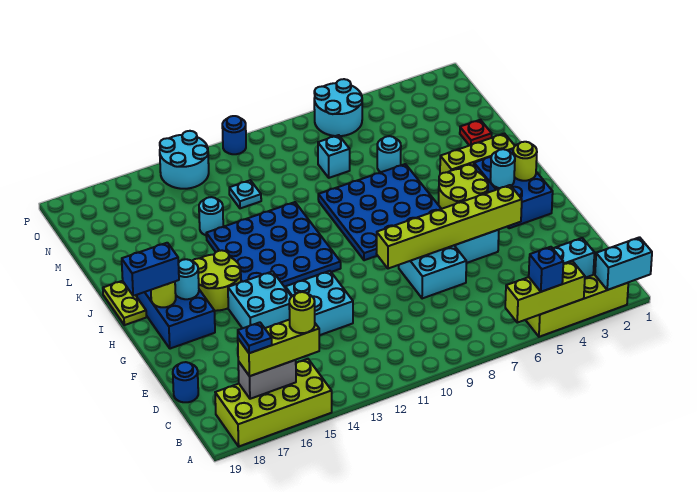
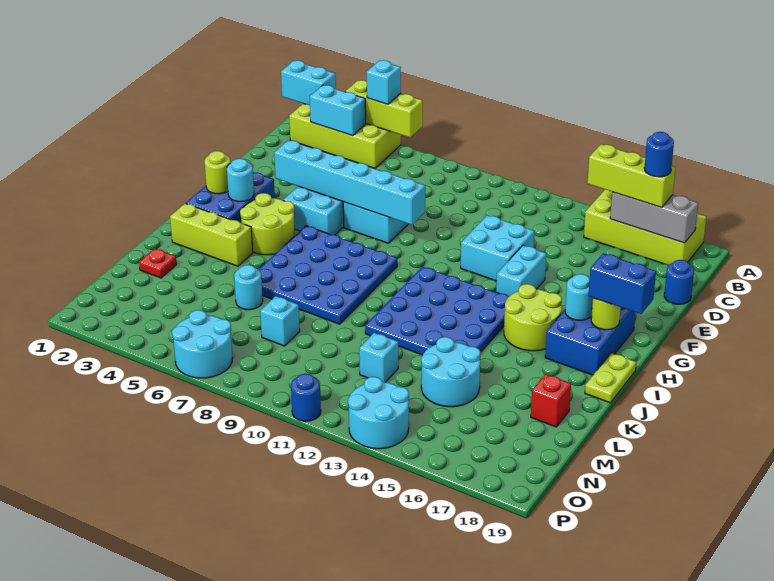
blue 1x1 brick [529,247,563,292] -> cyan 1x1 brick [367,60,401,104]
lime 1x1 round brick [289,292,315,333] -> none
grey 1x2 brick [238,360,296,399] -> grey 1x3 brick [610,192,698,243]
blue 1x1 plate [238,322,272,353] -> blue 1x1 round brick [644,132,674,177]
lime 1x6 brick [376,185,522,269] -> cyan 1x6 brick [274,140,425,225]
cyan 2x2 brick [228,271,291,328] -> cyan 1x2 brick [496,245,546,296]
cyan 1x1 round brick [199,197,223,235] -> cyan 2x2 round brick [421,337,481,407]
none -> red 1x1 brick [531,374,571,427]
cyan 1x1 plate [229,180,261,208] -> cyan 1x1 brick [359,333,398,382]

